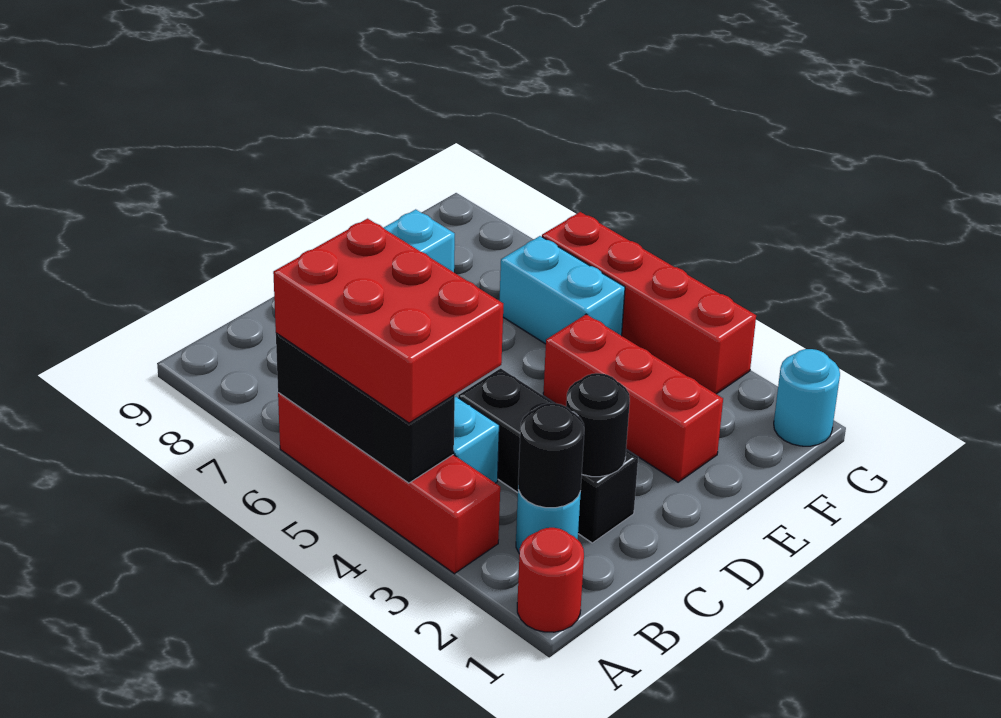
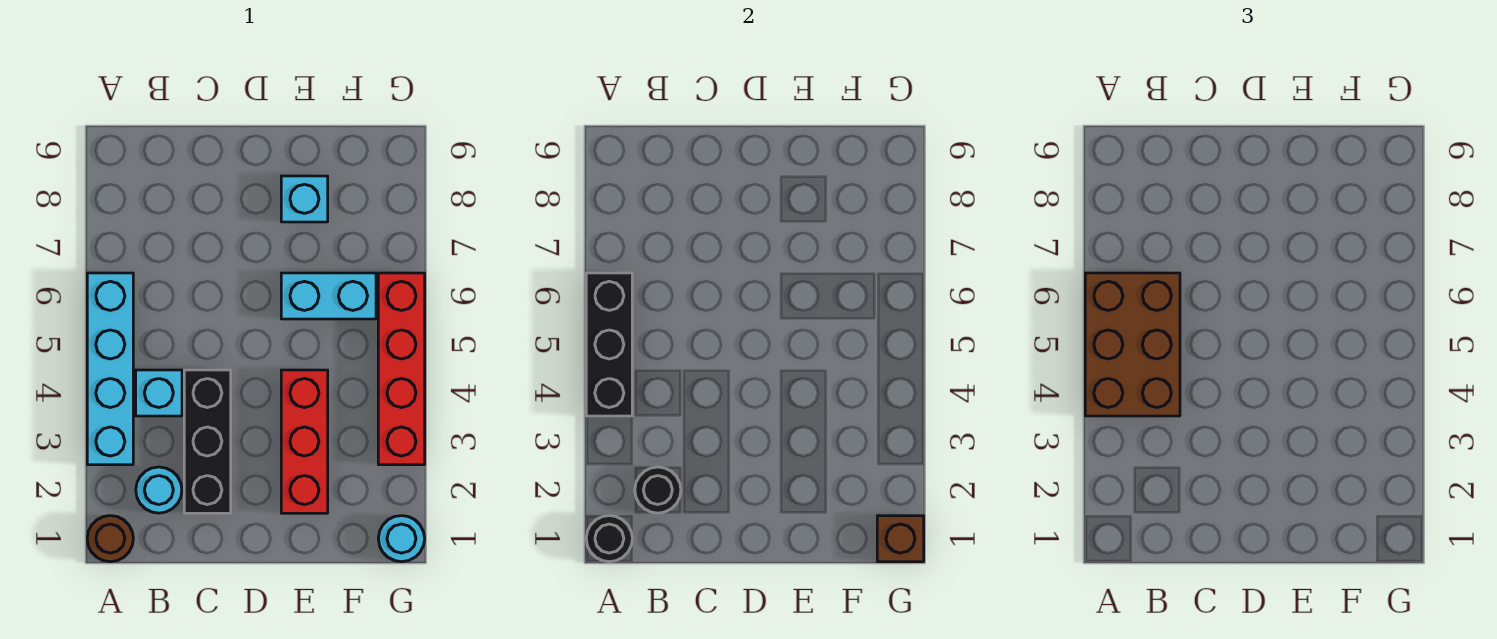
red 1x1 round brick [517,528,584,632] -> brown 1x1 round brick [87,516,133,562]
red 1x4 brick [278,393,500,574] -> cyan 1x4 brick [87,273,133,465]
red 2x3 brick [273,219,503,423] -> brown 2x3 brick [1085,273,1180,416]
black 1x1 round brick [566,373,630,477] -> black 1x1 round brick moved to [586,516,632,562]
cyan 1x2 brick [500,236,625,344] -> cyan 1x2 brick turned to [281,273,376,319]
none -> brown 1x1 brick [877,516,924,562]

